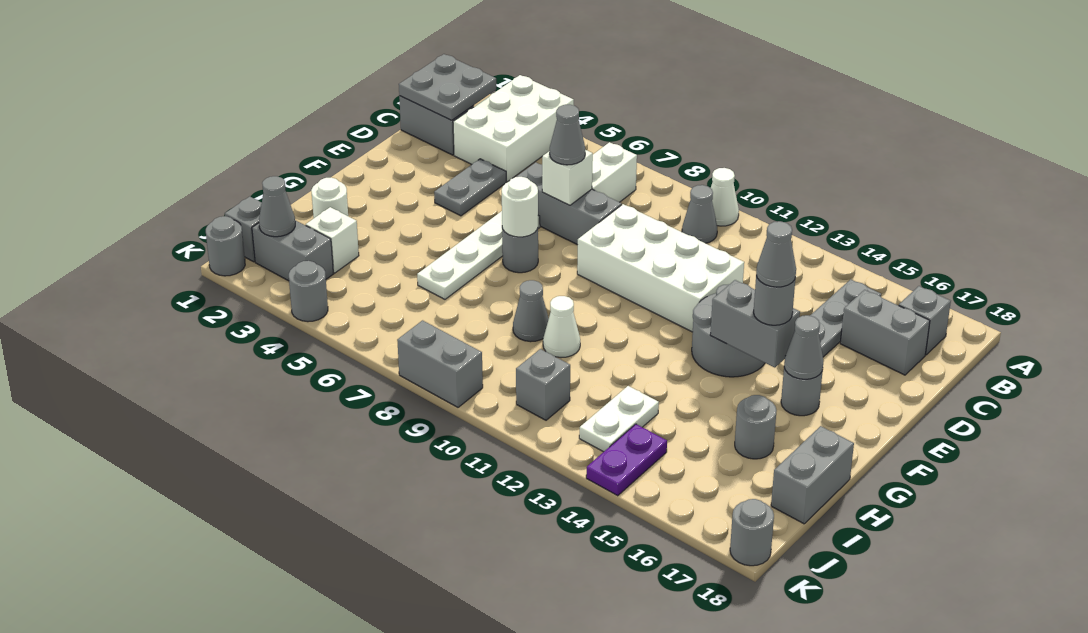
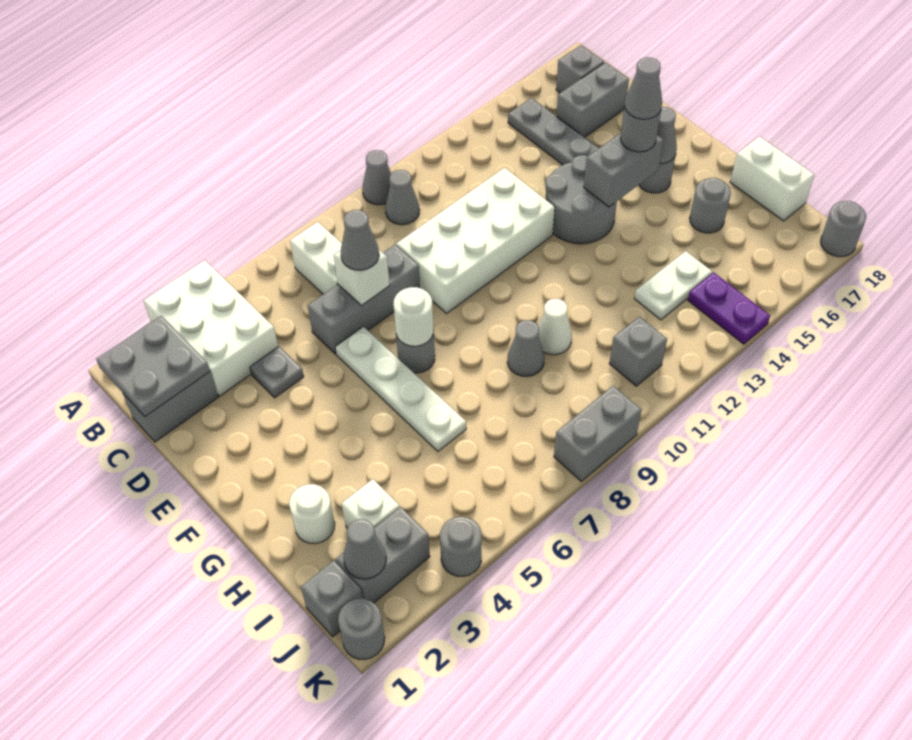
white 1x1 cone [711,168,739,226] -> grey 1x1 cone [362,150,391,205]
grey 1x2 plate [434,159,506,216] -> grey 1x1 plate [250,347,304,398]
grey 1x2 brick [771,426,854,524] -> white 1x2 brick [730,137,814,221]
white 1x2 plate [579,386,659,452] -> white 1x2 plate turned to [635,251,712,320]

